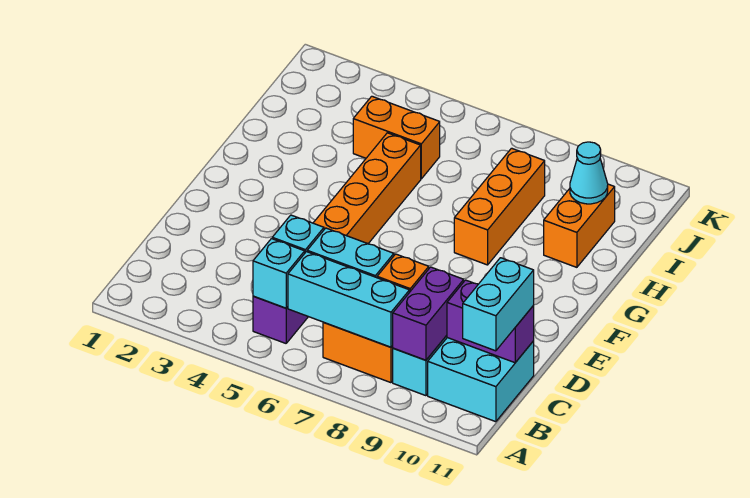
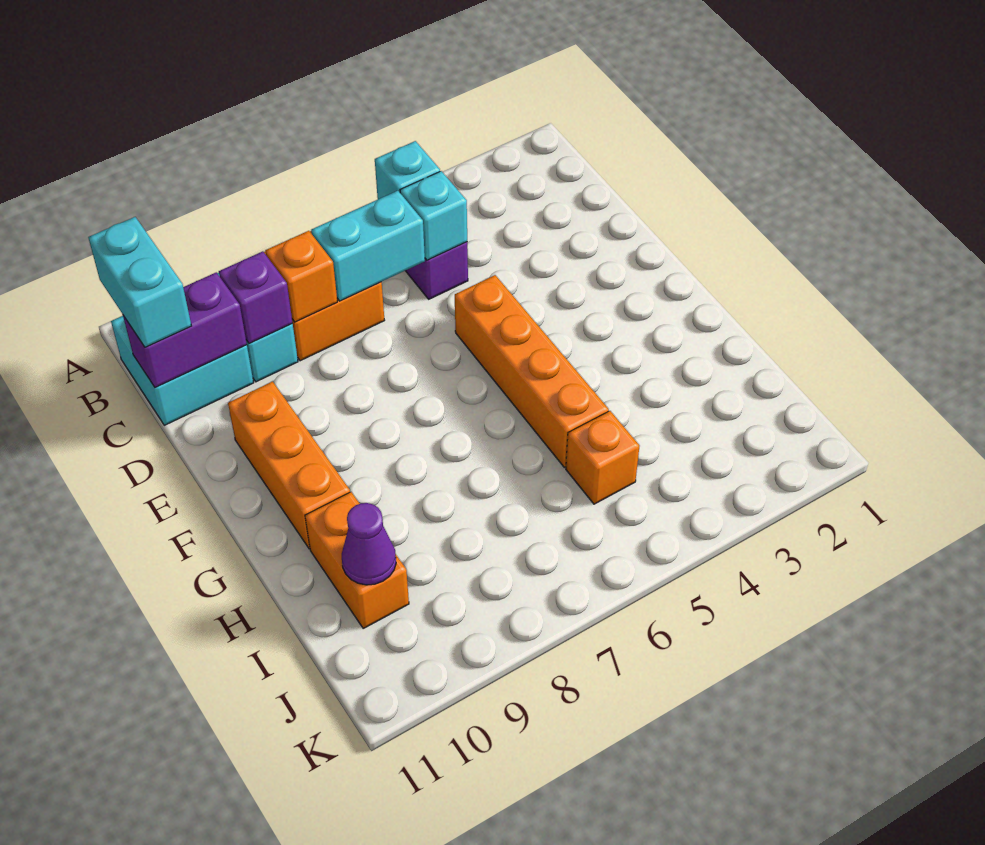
cyan 1x3 brick [288,252,409,347] -> none
purple 1x2 brick [393,267,464,360] -> purple 1x1 brick [219,251,292,343]
orange 1x3 brick [454,148,545,265] -> orange 1x3 brick moved to [228,382,350,549]
orange 1x2 brick [353,96,440,179] -> orange 1x1 brick [566,411,639,504]
cyan 1x1 cone [570,142,608,204] -> purple 1x1 cone [342,503,396,585]

